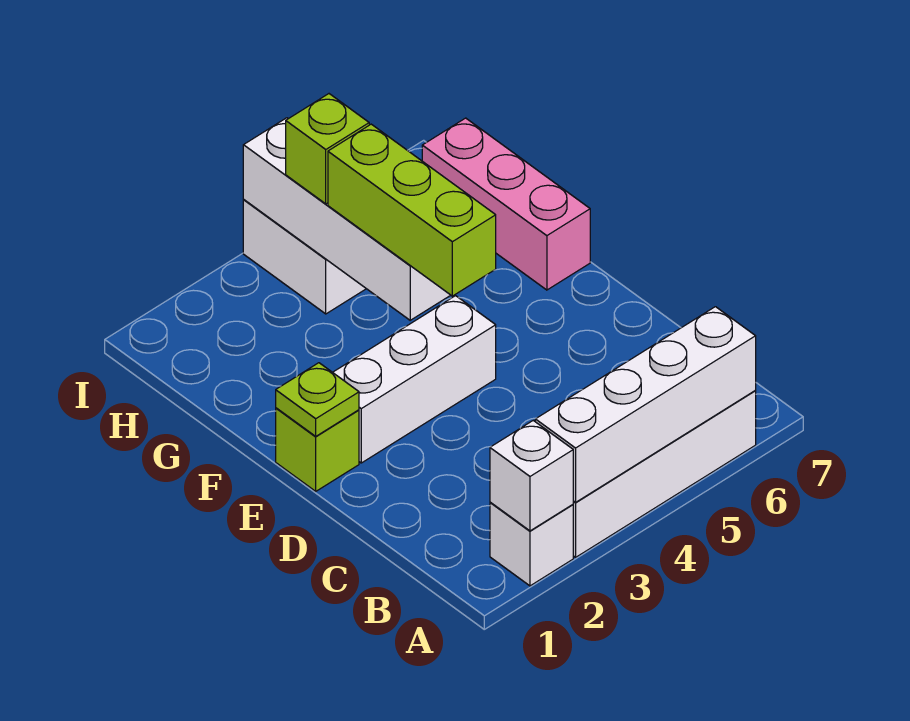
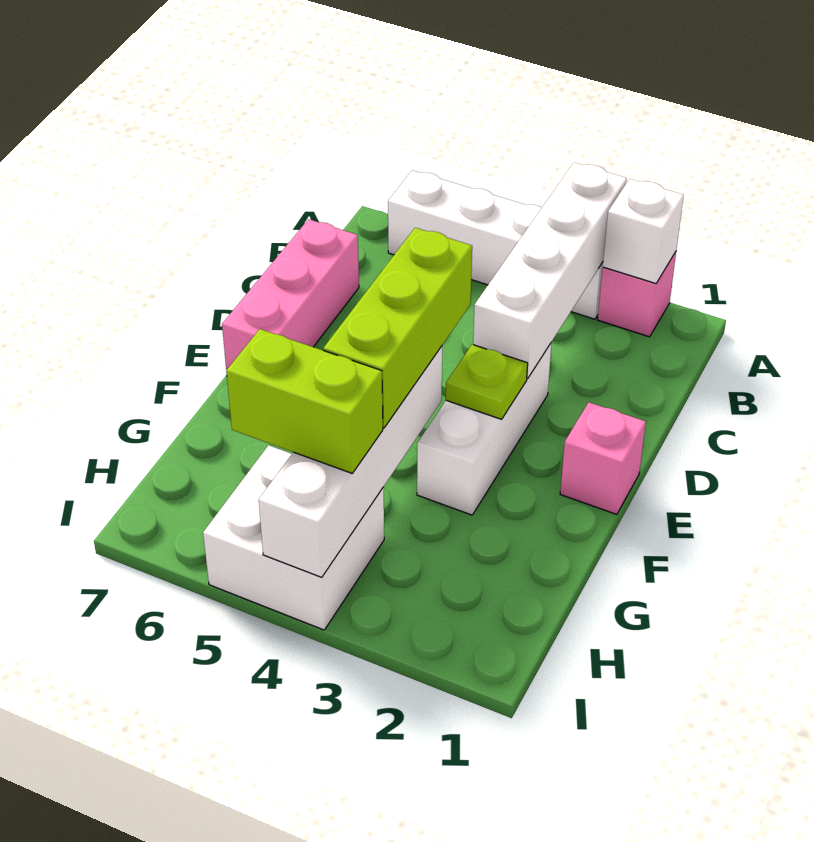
white 1x1 brick [490,502,573,586] -> pink 1x1 brick [598,252,676,337]
white 1x4 brick [535,307,756,502] -> white 1x4 brick turned to [473,162,627,379]
lime 1x1 brick [276,408,359,491] -> pink 1x1 brick [560,402,646,514]
lime 1x1 plate [276,363,359,436] -> lime 1x1 plate moved to [446,344,528,419]
white 1x3 brick [333,296,496,463] -> white 1x3 brick turned to [417,342,552,515]
pink 1x3 brick [422,118,590,290] -> pink 1x3 brick moved to [222,219,359,370]
lime 1x1 brick [286,94,369,204] -> lime 1x2 brick [226,329,383,473]

